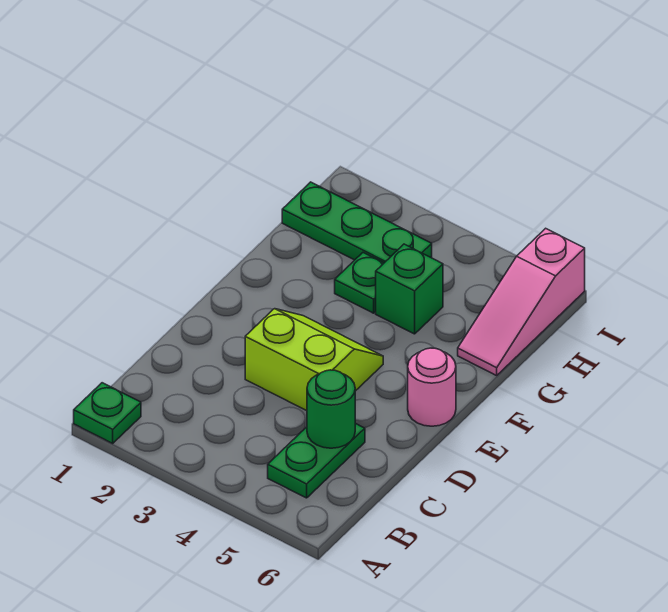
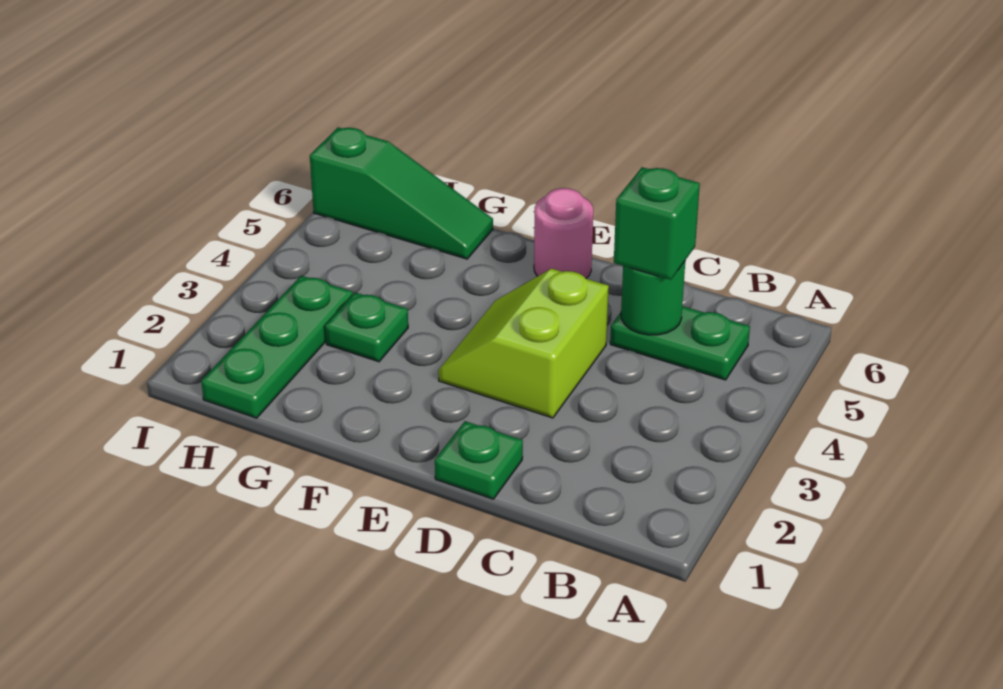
green 1x1 plate [74,383,141,443] -> green 1x1 plate moved to [435,421,523,499]
green 1x1 brick [376,244,443,334] -> green 1x1 brick moved to [614,167,700,280]
pink 1x3 slope [458,228,585,376] -> green 1x3 slope [310,127,493,259]

